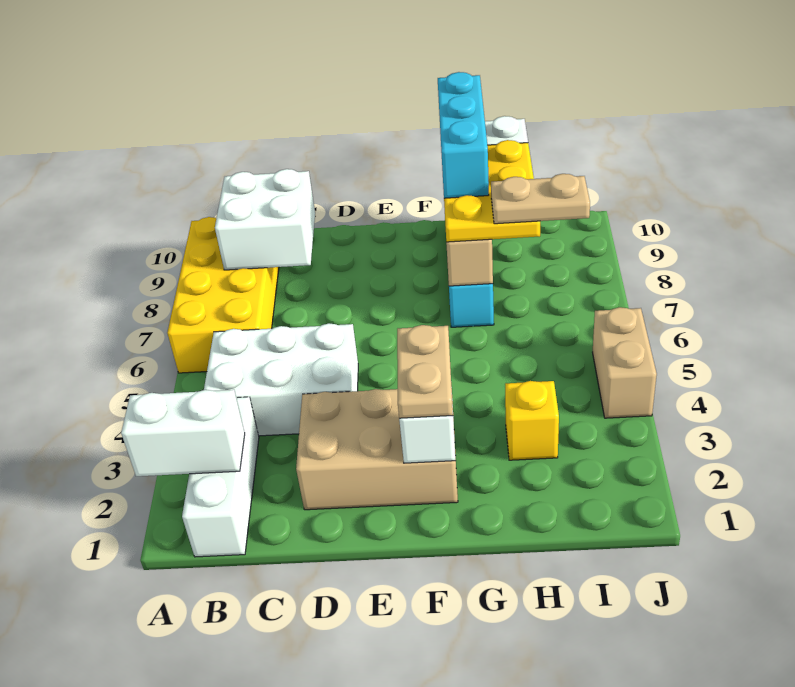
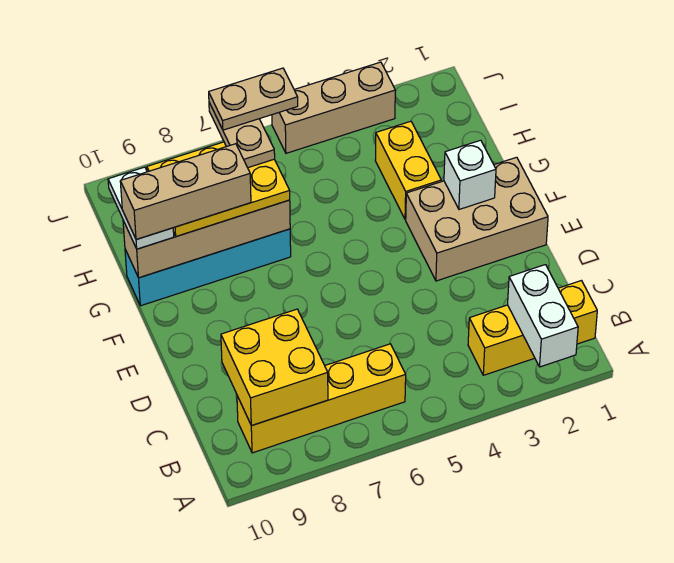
yellow 2x4 brick [167,217,279,373] -> yellow 1x4 brick [237,344,406,453]
white 1x3 brick [182,397,259,557] -> yellow 1x3 brick [468,281,597,375]
white 2x3 brick [204,323,358,436] -> none
white 2x2 brick [215,169,315,270] -> yellow 2x2 brick [221,309,328,426]
tan 2x3 brick [296,389,458,510] -> tan 2x3 brick turned to [406,157,548,281]
tan 1x2 plate [397,325,453,418] -> tan 1x2 plate moved to [209,68,298,130]
cyan 1x3 brick [438,72,489,198] -> tan 1x3 brick [120,144,251,240]
yellow 1x1 brick [505,381,559,460] -> yellow 1x2 brick [375,121,441,220]
tan 1x2 brick [593,307,657,418] -> tan 1x3 brick [272,62,395,153]

